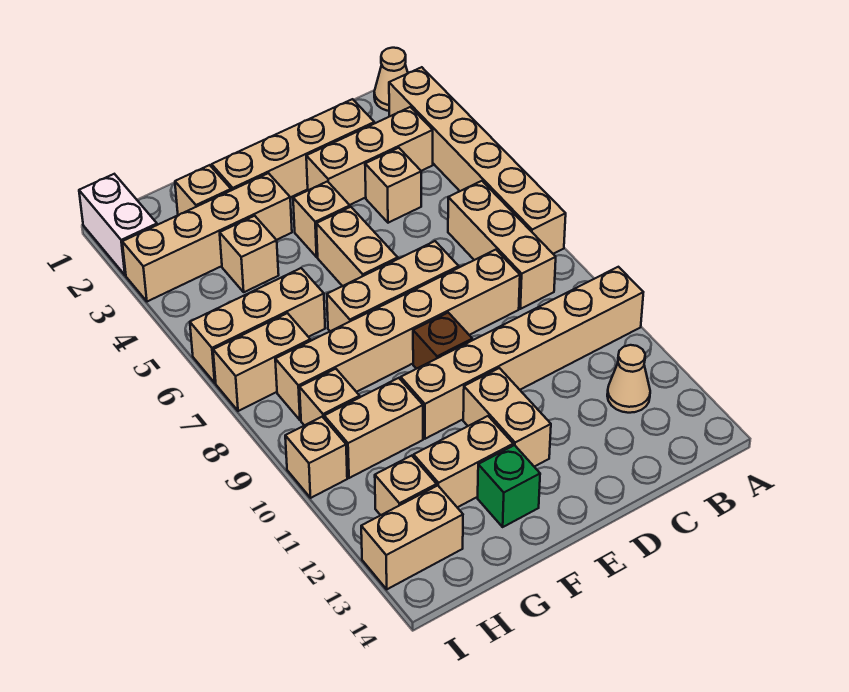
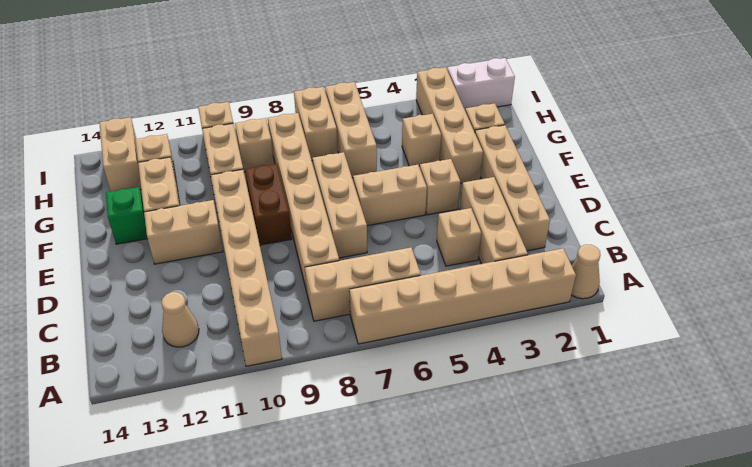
brown 1x1 brick [413,313,472,369] -> brown 1x2 brick [245,164,292,245]

